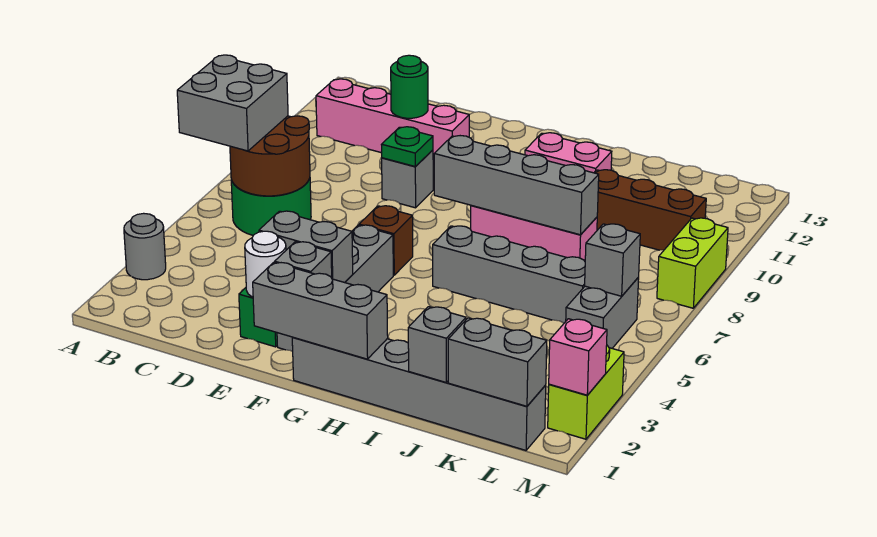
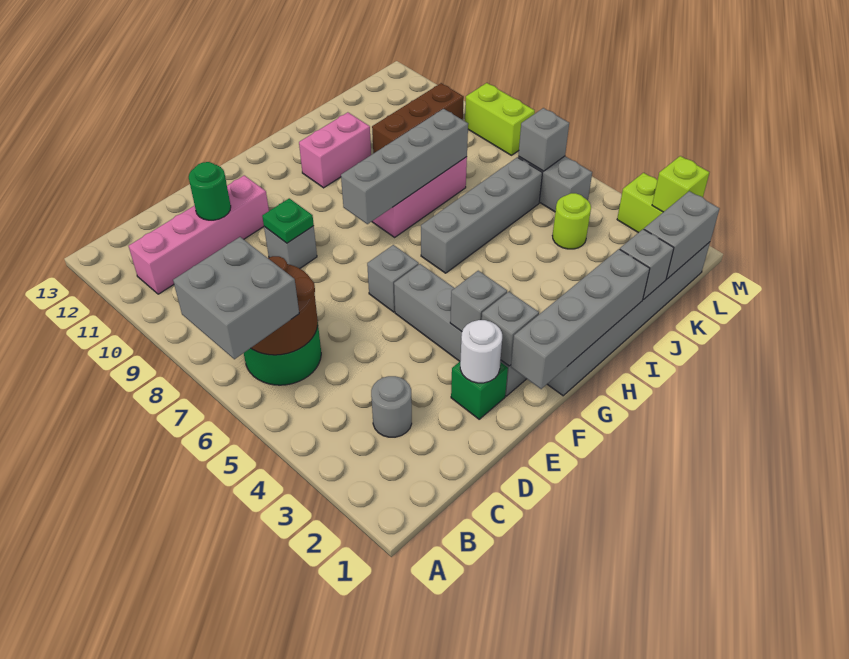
grey 1x1 round brick [124,213,166,280] -> grey 1x1 round brick moved to [371,376,412,437]
grey 1x2 brick [259,211,353,283] -> grey 1x1 brick [450,271,507,331]
grey 1x3 brick [253,262,388,359] -> grey 1x4 brick [511,249,650,389]
brown 1x1 brick [359,206,413,275] -> grey 1x1 brick [367,245,419,312]
none -> lime 1x1 round brick [552,193,591,249]
pink 1x1 brick [549,319,607,395] -> lime 1x1 brick [652,156,709,212]

